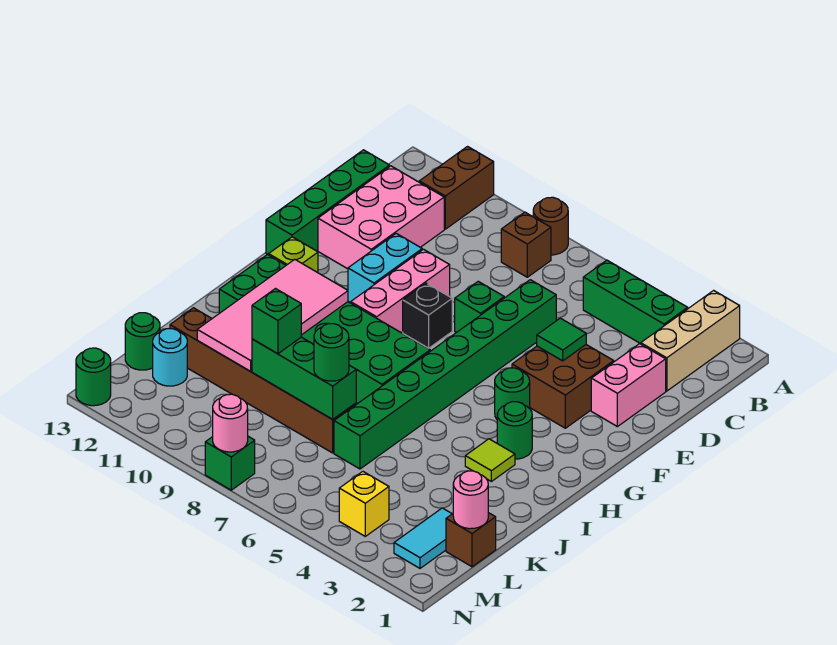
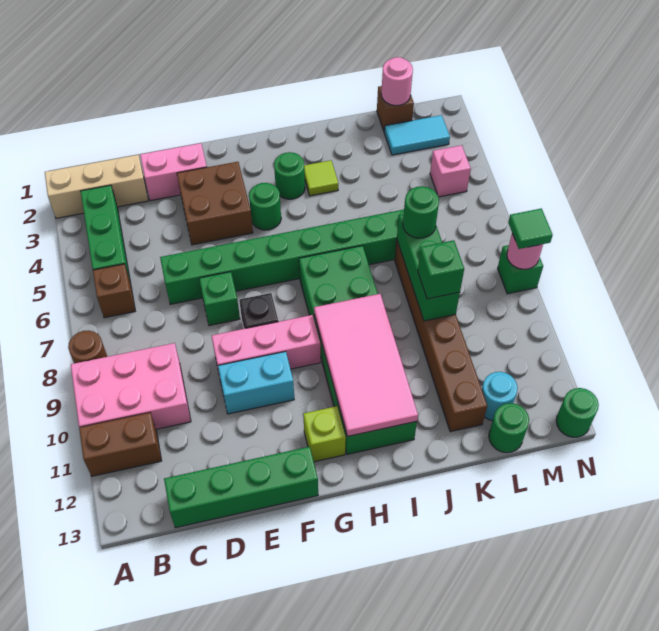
brown 1x1 brick [501,212,551,277] -> brown 1x1 brick moved to [93,264,135,318]
pink 2x3 brick [318,166,444,269] -> pink 2x3 brick moved to [71,343,191,429]
green 1x1 tile [537,318,586,361] -> green 1x1 tile moved to [508,208,553,249]
pink 2x4 tile [197,259,348,371] -> pink 2x4 tile turned to [314,294,418,436]
yellow 1x1 brick [339,472,389,536] -> pink 1x1 brick [430,145,471,197]

